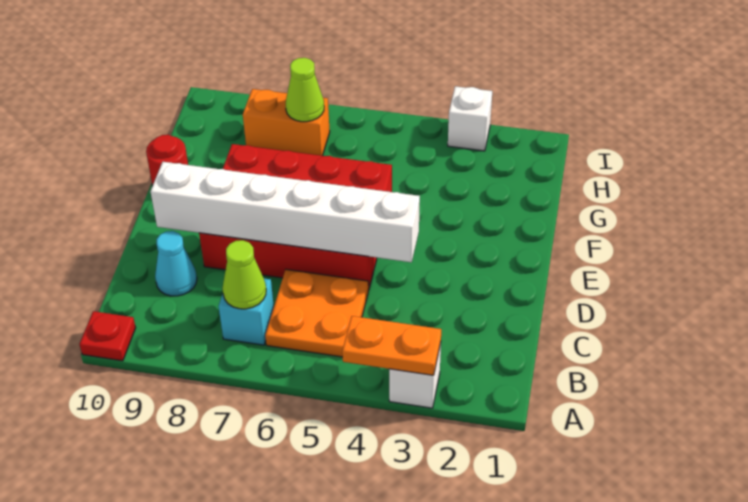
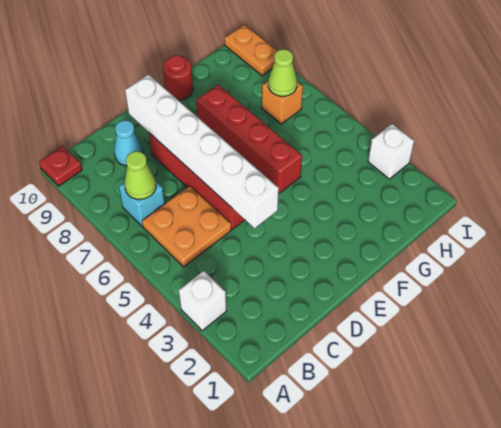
orange 1x2 plate [342,316,441,375] -> orange 1x2 plate moved to [224,25,277,76]
orange 1x2 brick [243,89,330,156] -> orange 1x1 brick [262,81,303,124]

